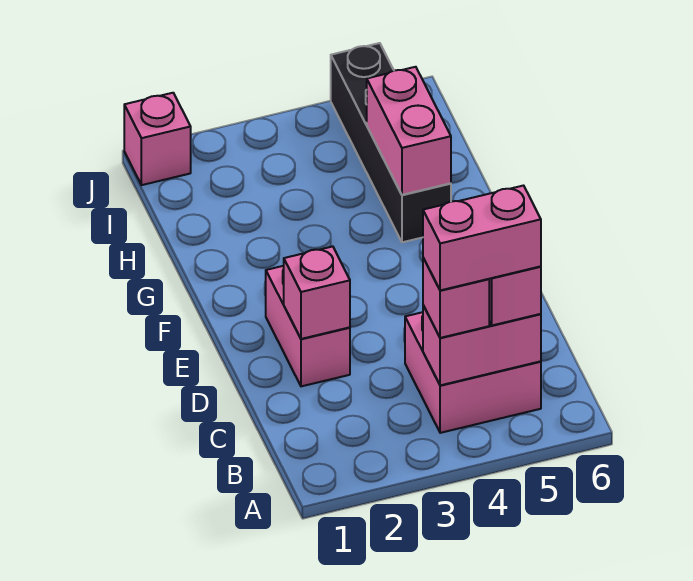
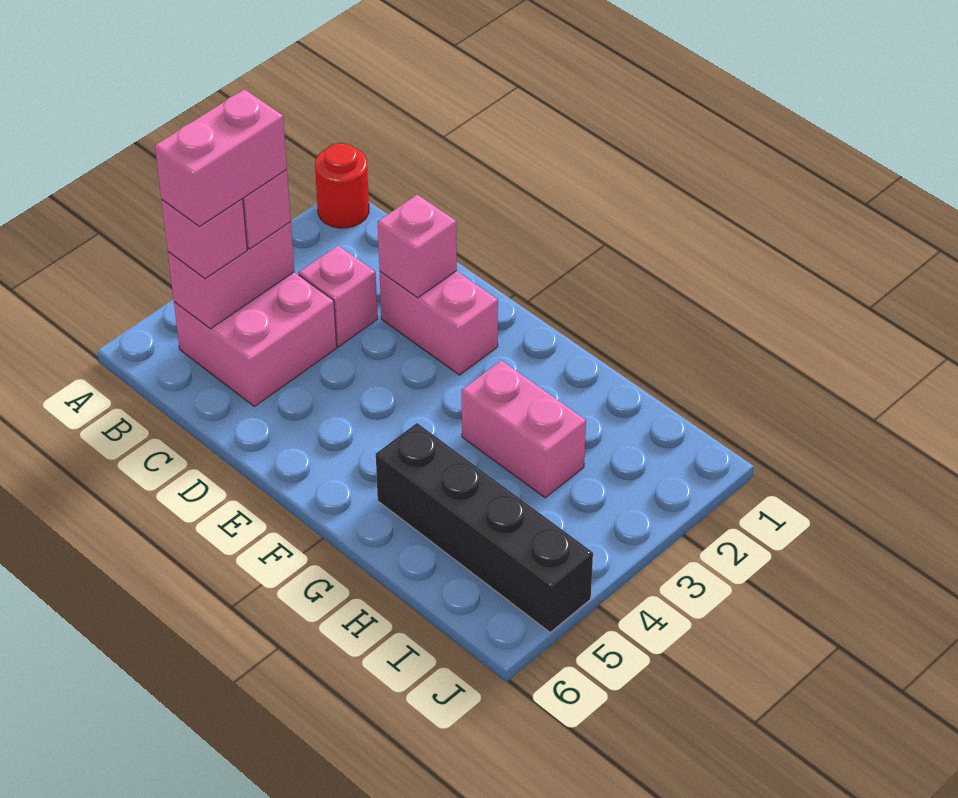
none -> red 1x1 round brick [315,143,369,228]
pink 1x2 brick [367,67,451,195] -> pink 1x2 brick moved to [462,360,586,498]
pink 1x1 brick [124,93,191,185] -> pink 1x1 brick moved to [298,245,378,347]

